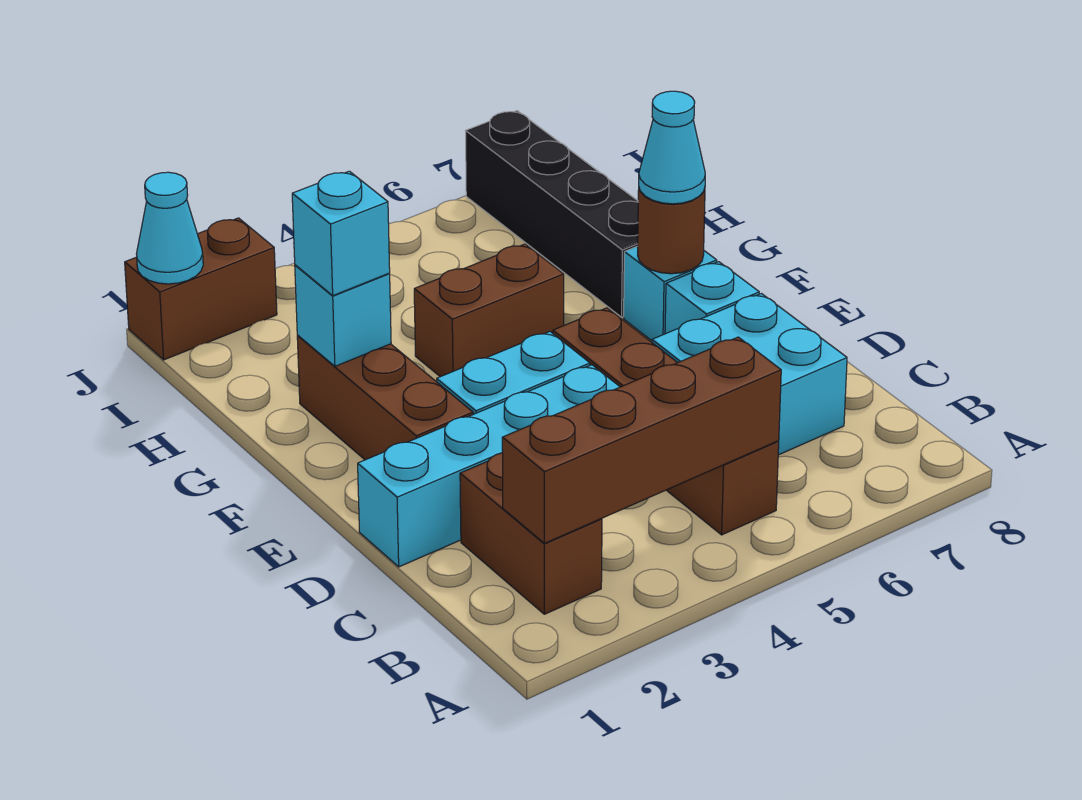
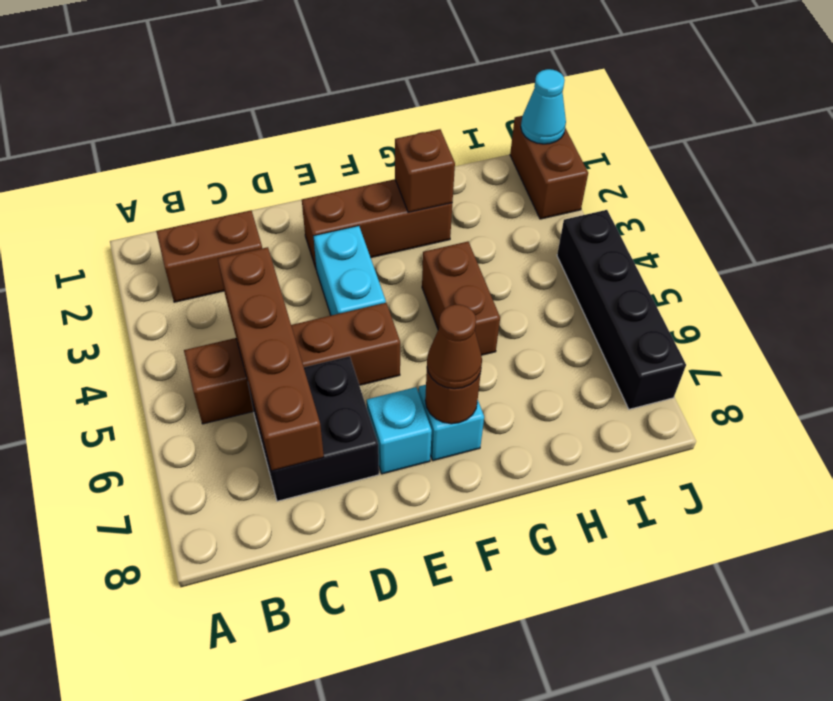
brown 1x4 brick [502,337,781,543] -> brown 1x4 brick moved to [218,247,324,471]
cyan 2x2 brick [652,294,847,455] -> black 2x2 brick [249,356,379,501]
cyan 1x4 brick [358,365,620,567] -> none
cyan 1x1 cone [639,91,705,204] -> brown 1x1 cone [427,305,482,389]
cyan 1x1 brick [295,265,391,366] -> brown 1x1 brick [395,129,455,213]
cyan 1x1 brick [292,171,390,296] -> none
black 1x4 brick [466,111,638,317] -> black 1x4 brick turned to [557,210,686,409]

